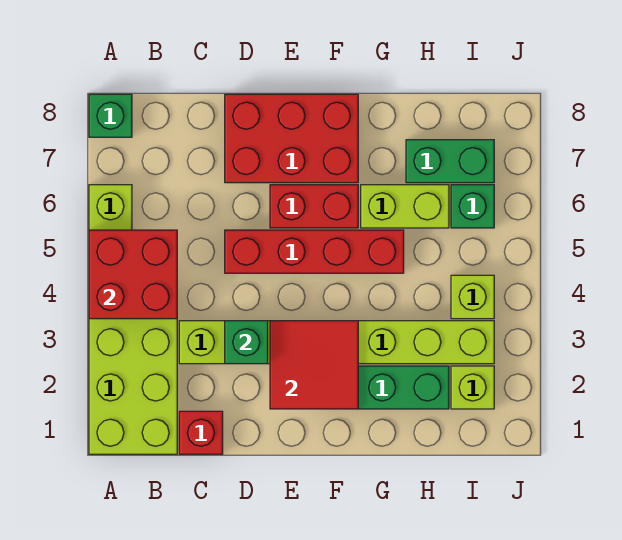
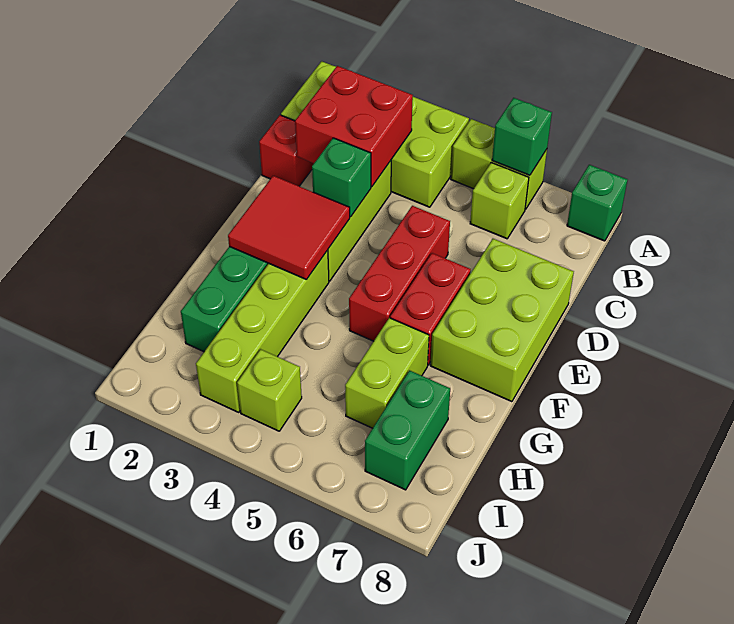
red 2x2 brick [89,230,177,319] -> red 2x2 brick moved to [295,66,413,187]
red 1x4 brick [225,230,404,273] -> red 1x3 brick [349,206,450,341]
red 2x3 brick [225,94,358,183] -> lime 2x3 brick [430,239,574,402]
lime 1x1 brick [451,366,494,409] -> lime 1x1 brick moved to [470,163,529,239]
green 1x1 brick [451,185,494,228] -> green 1x1 brick moved to [492,98,552,175]

